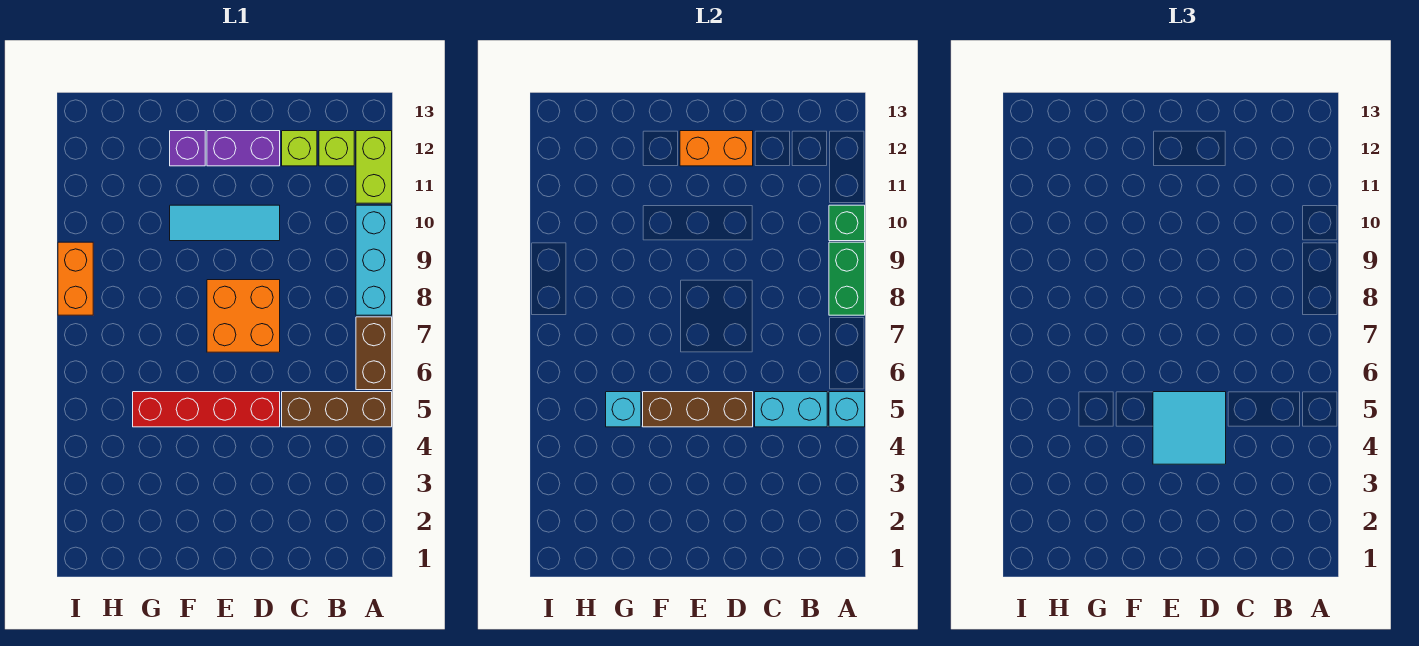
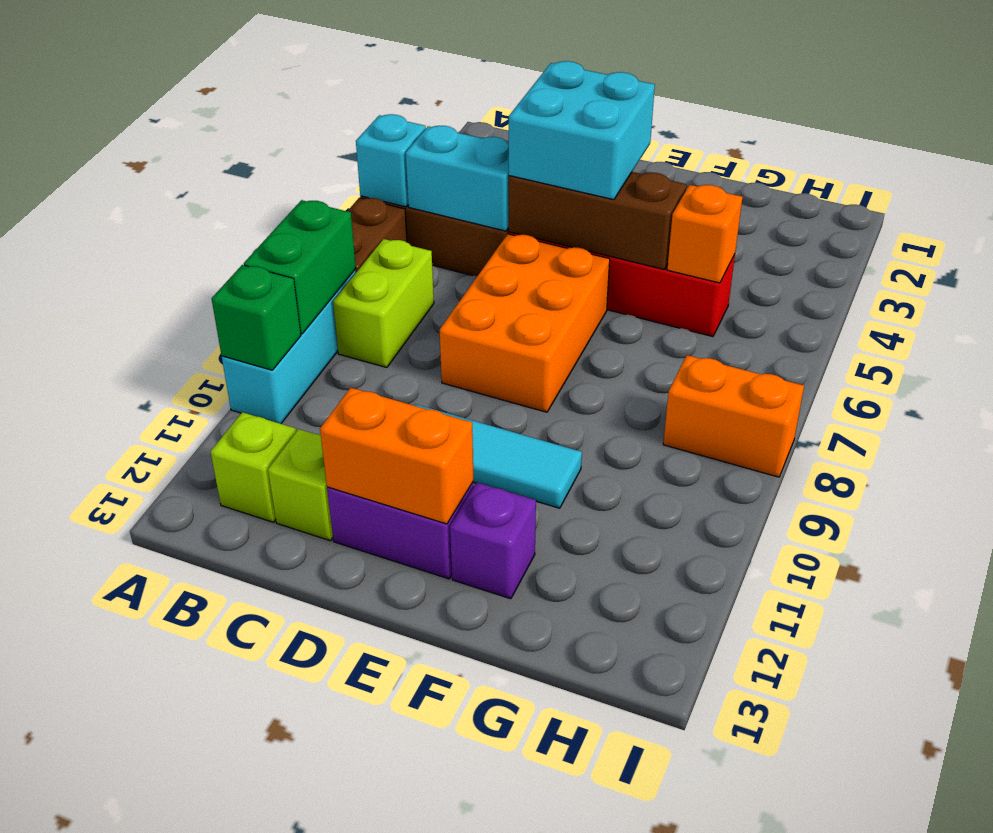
lime 1x2 brick [356,131,392,203] -> lime 1x2 brick moved to [333,239,434,368]
cyan 2x2 tile [1153,392,1226,464] -> cyan 2x2 brick [508,61,655,200]
orange 2x2 brick [207,280,280,352] -> orange 2x3 brick [440,234,610,412]
cyan 1x1 brick [606,392,641,427] -> orange 1x1 brick [667,185,743,283]
orange 1x2 brick [58,242,93,315] -> orange 1x2 brick turned to [663,355,804,477]

